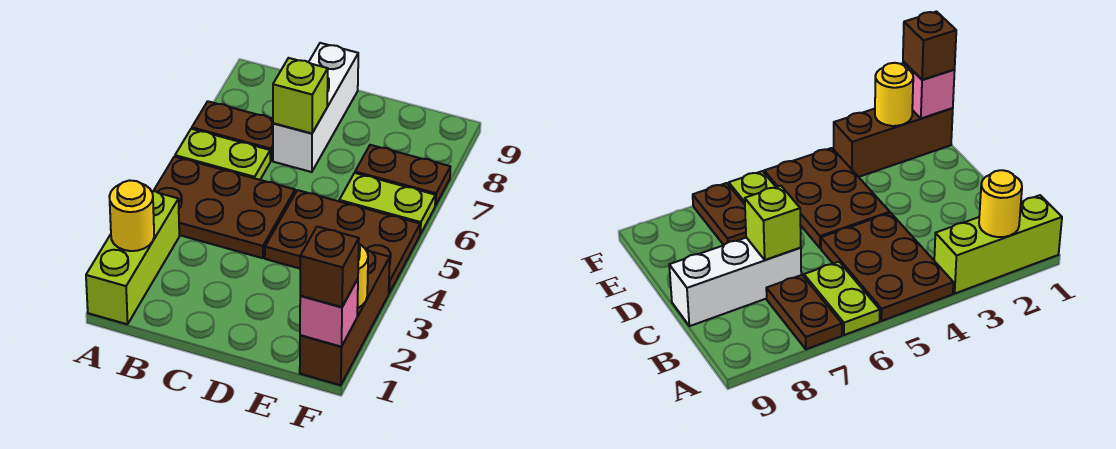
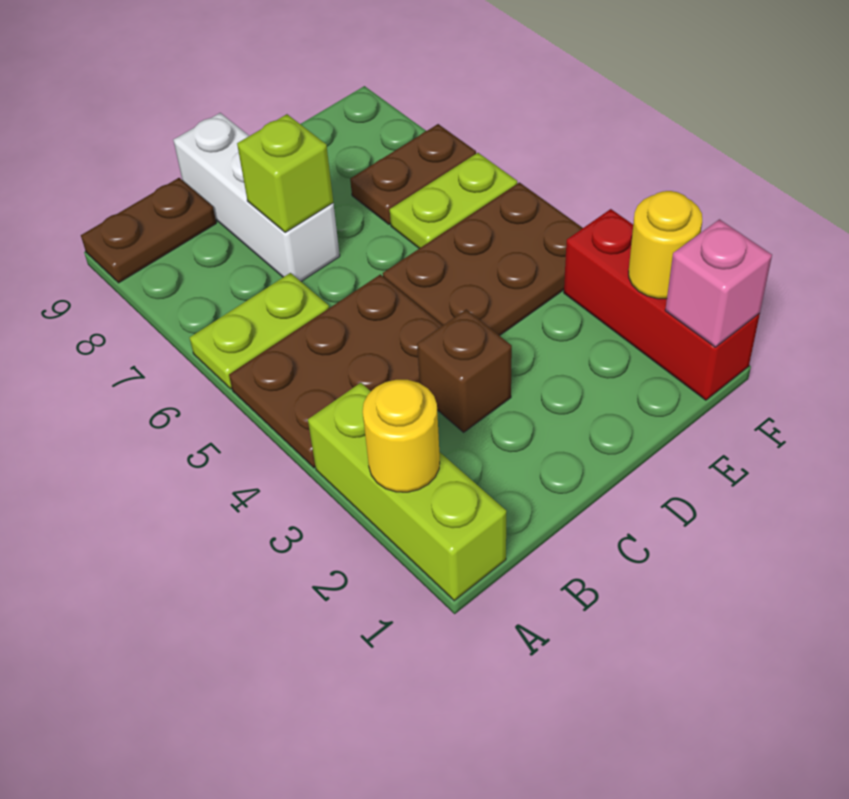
brown 1x2 plate [192,101,273,161] -> brown 1x2 plate moved to [81,178,216,283]
brown 1x3 brick [300,249,390,385] -> red 1x3 brick [564,209,760,400]
brown 1x1 brick [300,227,359,307] -> brown 1x1 brick moved to [417,309,512,432]

